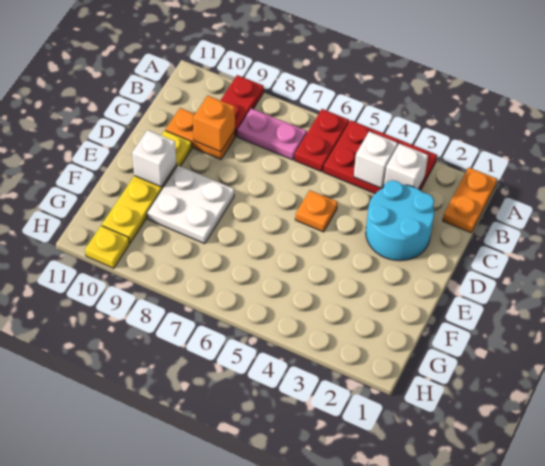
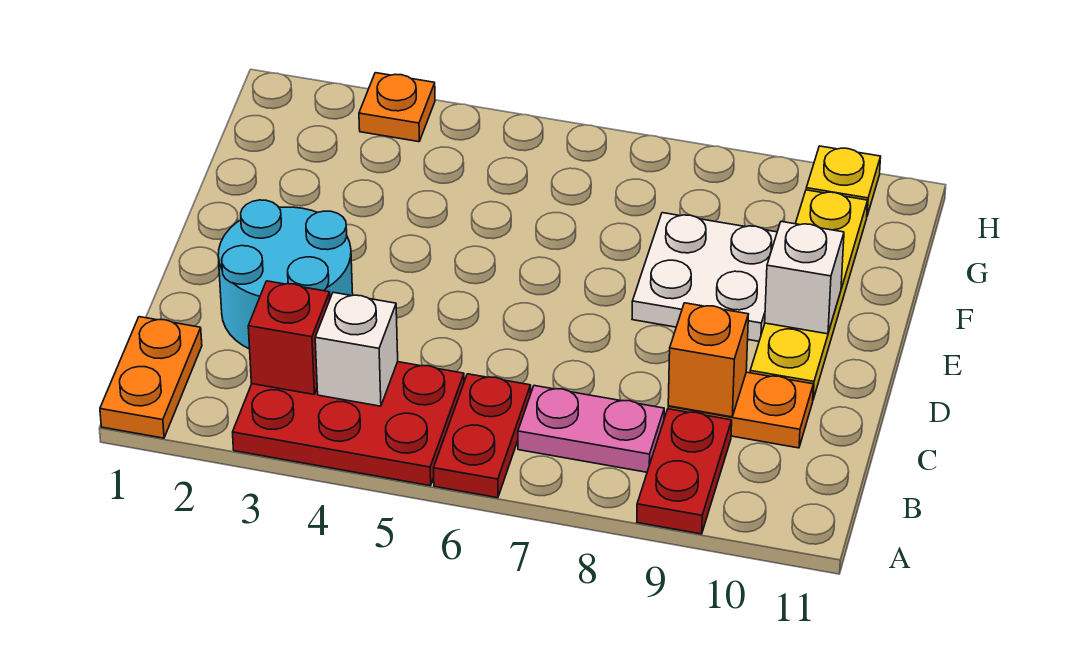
white 1x1 brick [384,144,428,189] -> red 1x1 brick [248,281,330,394]
orange 1x1 plate [295,190,338,232] -> orange 1x1 plate moved to [359,73,435,142]

